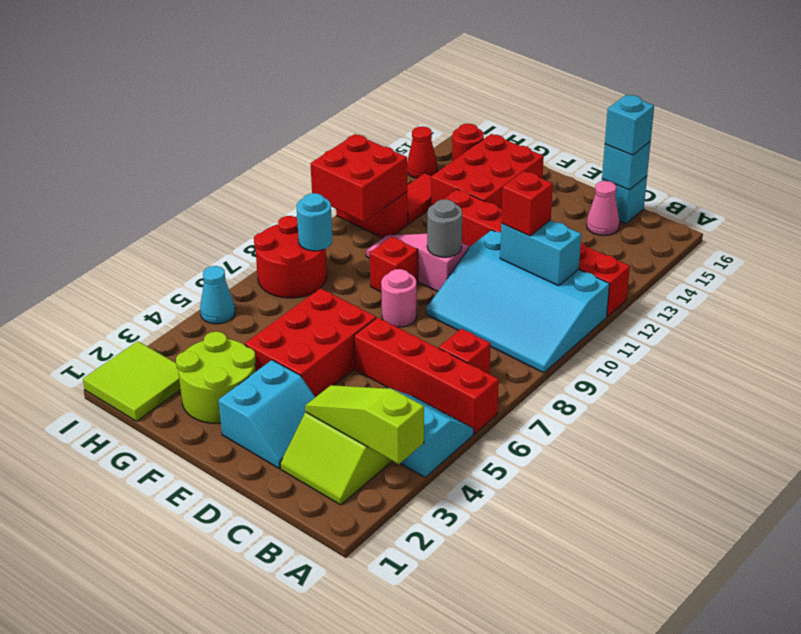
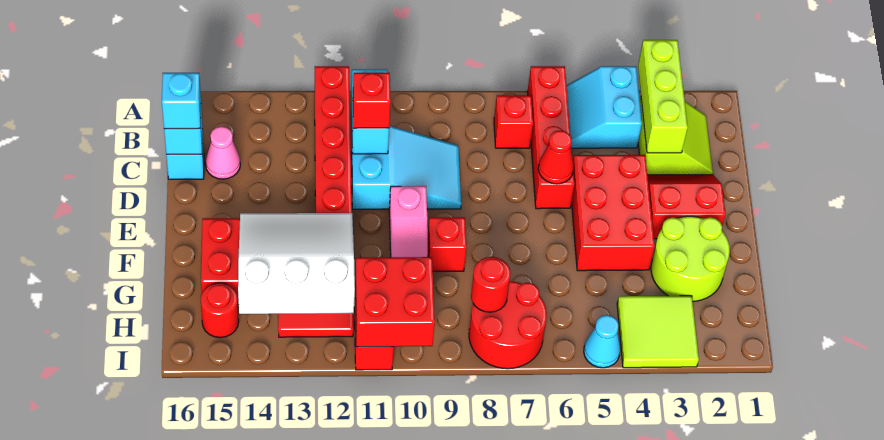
lime 1x3 slope [305,385,424,464] -> lime 1x3 brick [638,40,688,153]
cyan 3x4 slope [426,230,610,373] -> cyan 2x3 slope [351,126,461,209]
cyan 2x2 slope [218,360,315,468] -> red 2x2 slope [647,175,726,239]
red 2x3 brick [245,288,376,397] -> red 2x3 brick turned to [572,155,655,271]
pink 1x1 round brick [381,269,417,327] -> none
grey 1x1 round brick [427,199,462,257] -> none
none -> white 3x3 slope [238,213,355,314]
lime 2x2 tile [83,341,181,421] -> lime 2x2 tile moved to [617,296,699,368]
cyan 1x1 round brick [296,193,333,251] -> red 1x1 round brick [471,257,511,312]
red 1x1 cone [407,126,437,178] -> red 1x1 cone moved to [538,130,574,184]

